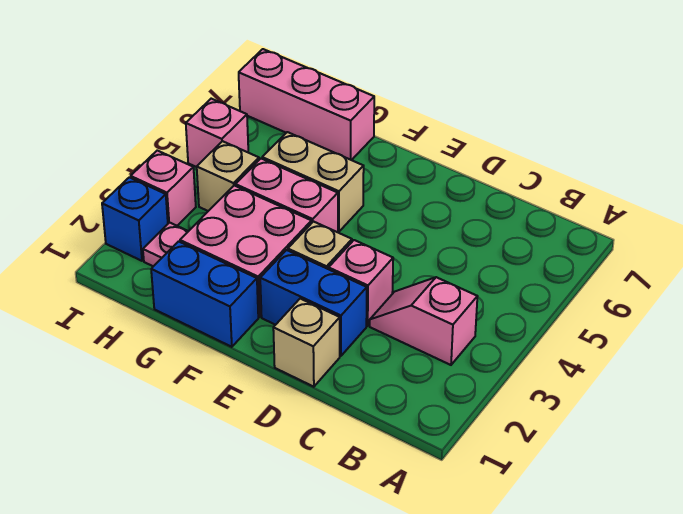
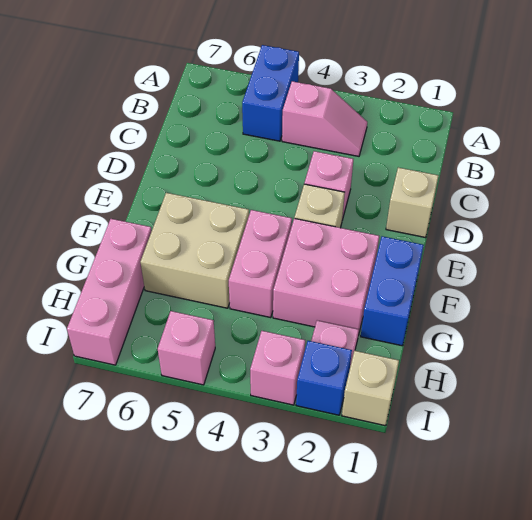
pink 1x2 slope [370,277,477,365] -> pink 1x2 slope turned to [282,81,367,156]
blue 1x2 brick [260,250,367,356] -> blue 1x2 brick moved to [242,45,299,141]
tan 1x2 brick [262,132,364,232] -> tan 2x2 brick [141,193,249,308]
tan 1x1 brick [197,141,259,211] -> tan 1x1 brick moved to [342,351,399,426]

